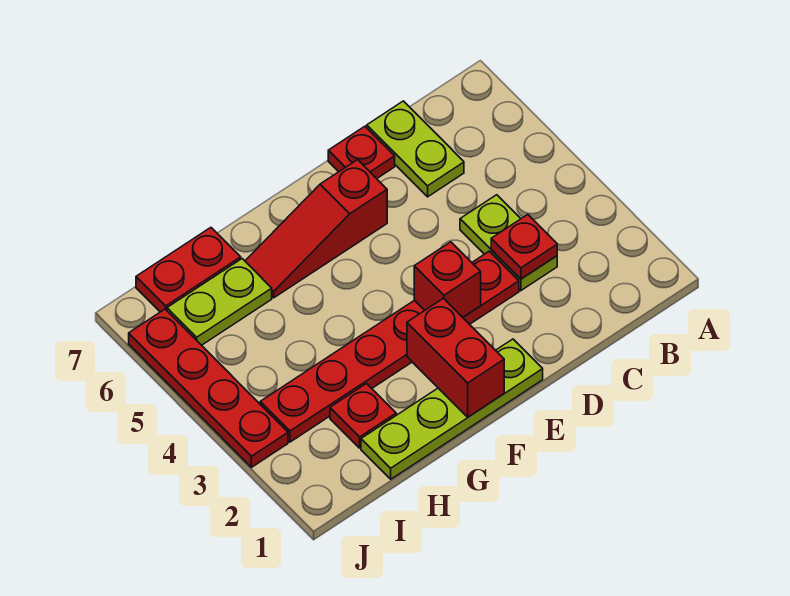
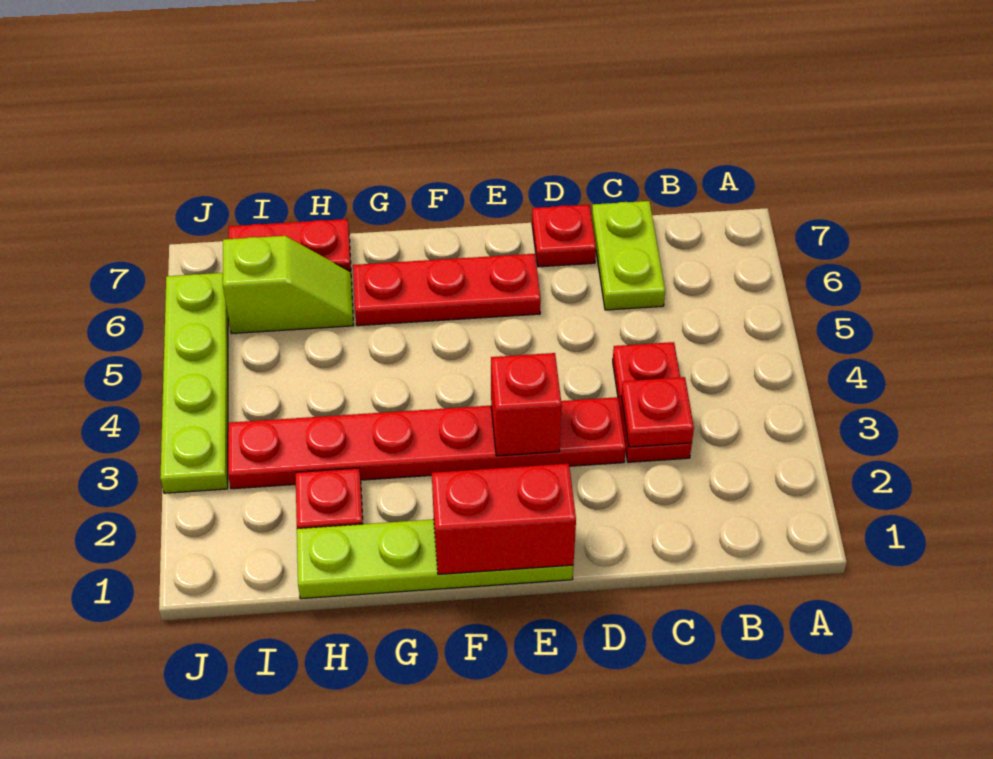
lime 1x2 plate [460,195,557,291] -> red 1x2 plate [613,342,692,462]
red 1x3 slope [245,160,387,298] -> red 1x3 plate [353,254,541,326]
red 1x2 brick [407,298,504,417] -> red 1x2 brick turned to [432,464,576,574]
lime 1x2 plate [167,259,272,345] -> lime 1x2 slope [223,236,354,334]
red 1x4 plate [129,309,288,467] -> lime 1x4 plate [160,273,228,493]

